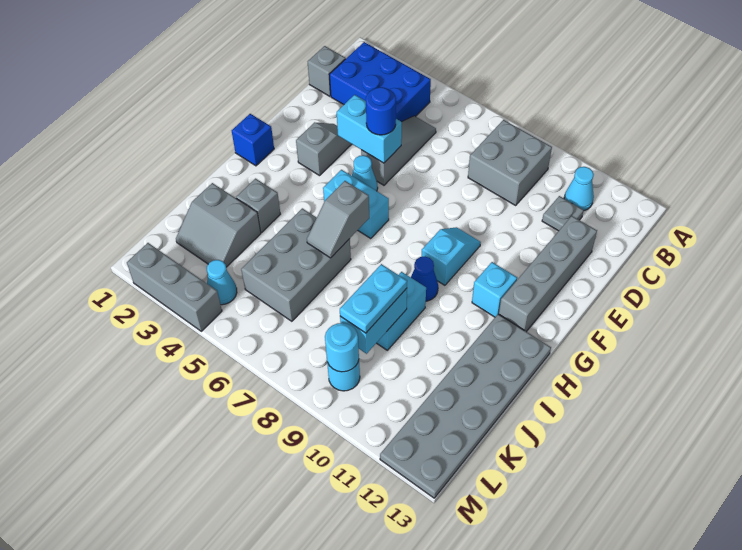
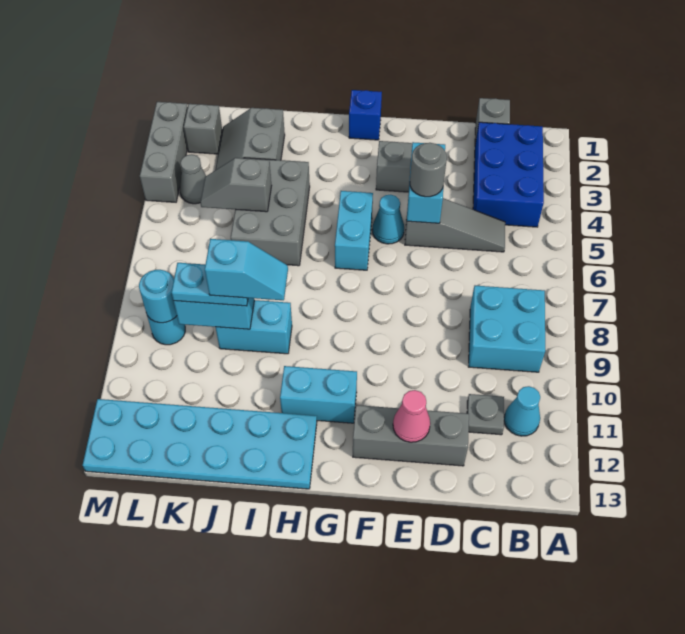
grey 2x2 brick [468,120,552,205] -> cyan 2x2 brick [469,286,545,372]
grey 1x4 brick [499,216,597,332] -> grey 1x3 brick [353,405,469,466]
blue 1x1 round brick [366,87,396,135] -> grey 1x1 round brick [410,143,447,197]
none -> pink 1x1 cone [393,390,430,442]
cyan 1x2 slope [422,227,481,285] -> cyan 1x2 slope moved to [205,239,288,300]
cyan 1x1 brick [472,262,517,317] -> cyan 1x2 brick [280,366,357,423]
grey 1x2 slope [307,181,369,258] -> grey 1x2 slope moved to [200,158,272,212]
blue 1x1 cone [411,256,438,301] -> none
grey 2x6 plate [380,314,551,498] -> cyan 2x6 plate [83,399,317,489]
grey 1x1 brick [236,179,280,232] -> grey 1x1 brick moved to [184,104,222,154]
grey 2x3 brick [241,208,351,321] -> grey 2x3 brick turned to [231,158,310,266]
cyan 1x1 cone [207,260,237,305] -> grey 1x1 cone [180,154,206,204]

